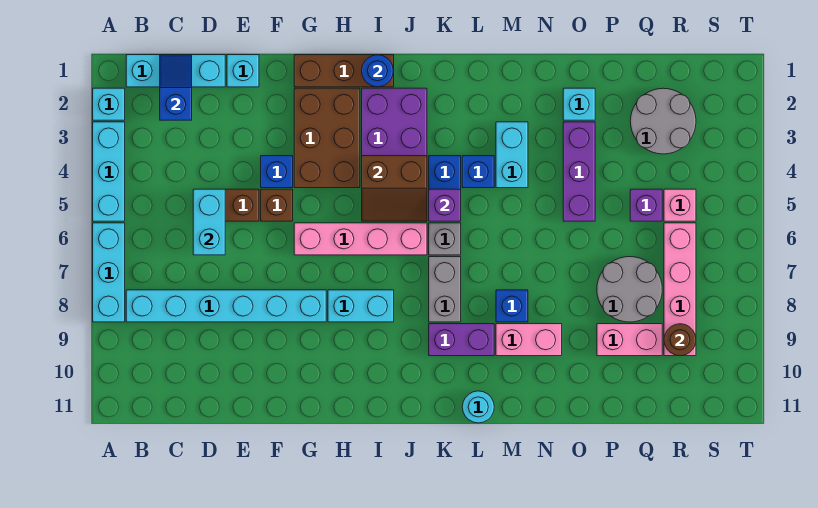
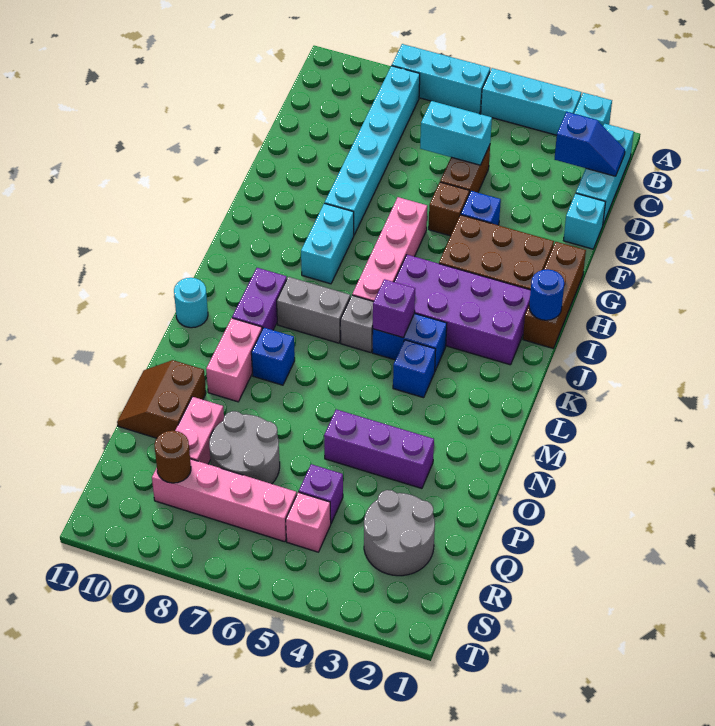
brown 2x2 slope [362,156,427,221] -> brown 2x2 slope moved to [117,360,206,438]
cyan 1x2 brick [496,122,528,188] -> none
cyan 1x1 brick [563,88,595,120] -> none

